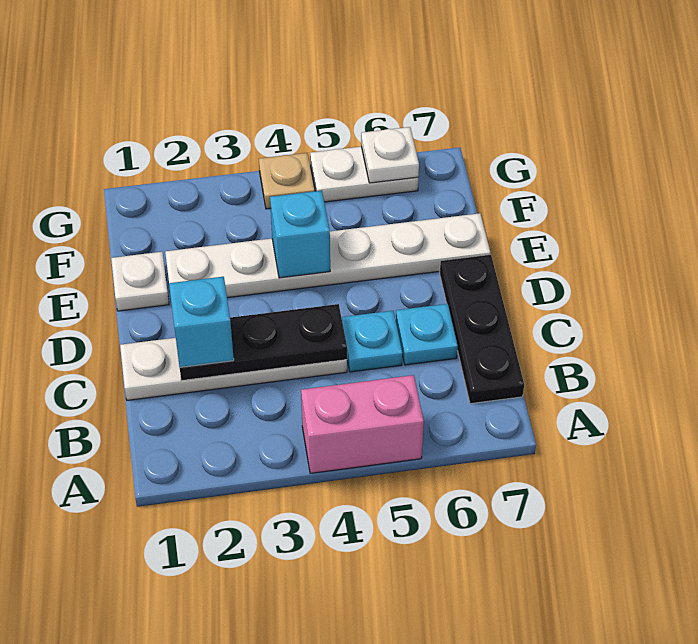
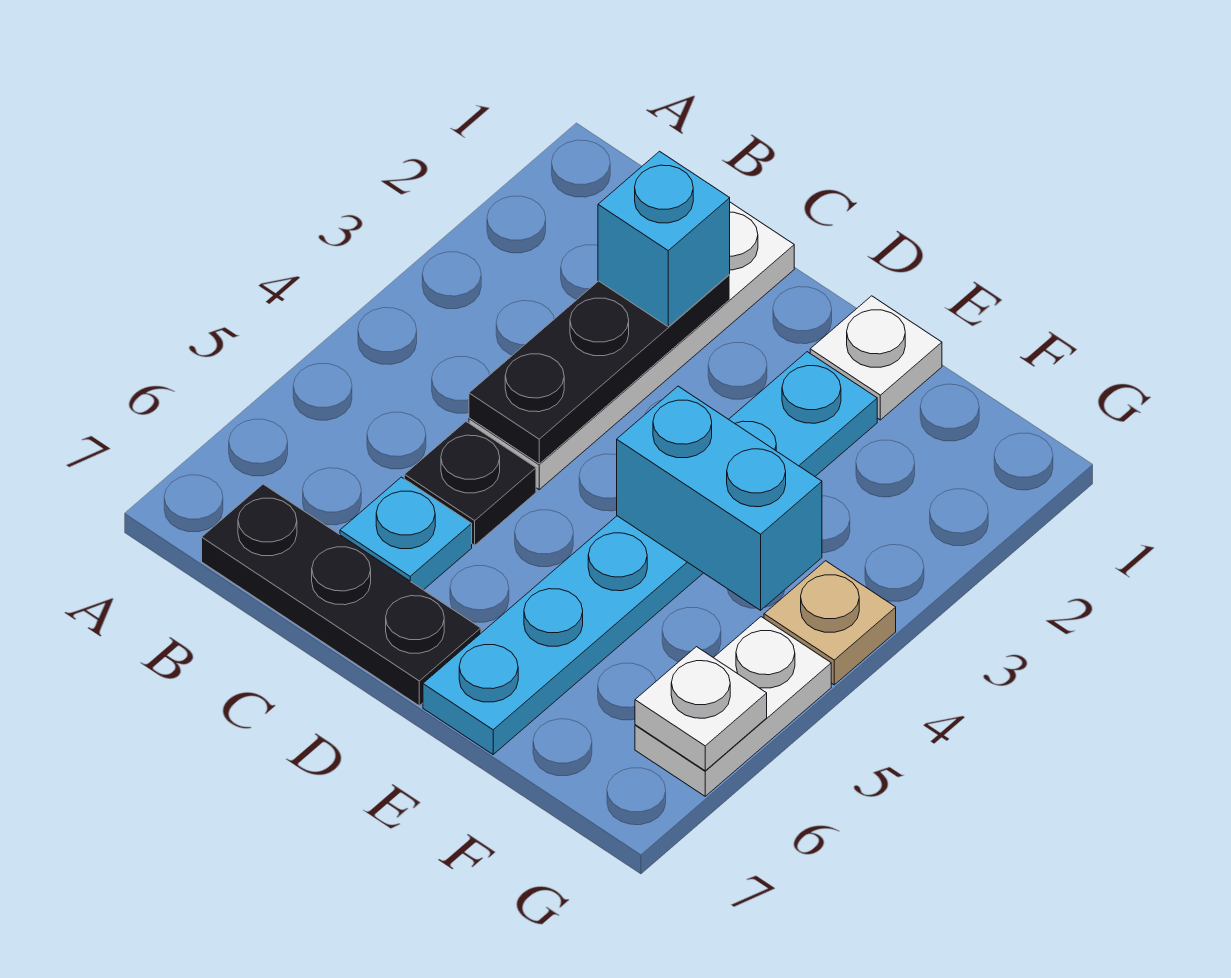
pink 1x2 brick [301,375,424,473] -> none
cyan 1x1 plate [342,311,402,372] -> black 1x1 plate [404,422,536,545]
white 1x6 plate [165,213,490,298] -> cyan 1x6 plate [423,352,877,754]
cyan 1x1 brick [270,191,330,278] -> cyan 1x2 brick [617,386,822,610]

